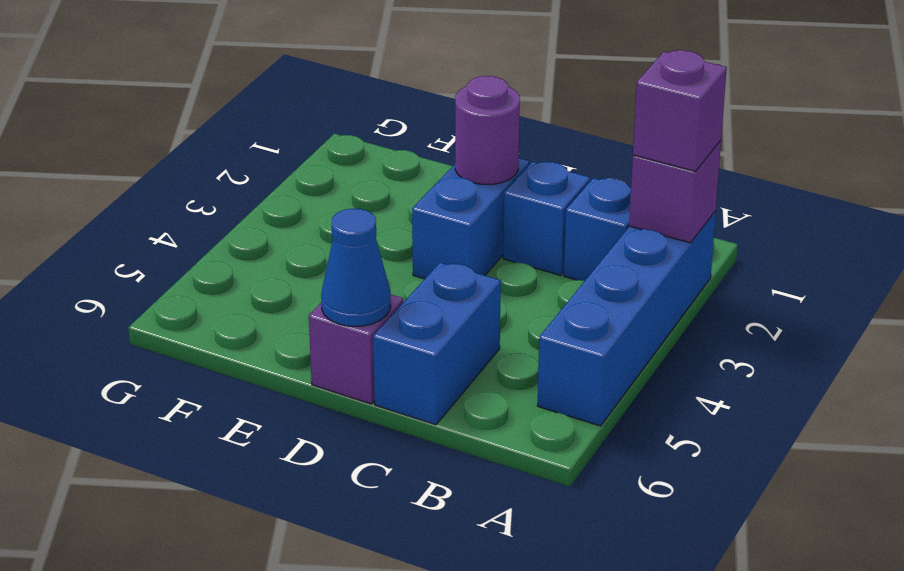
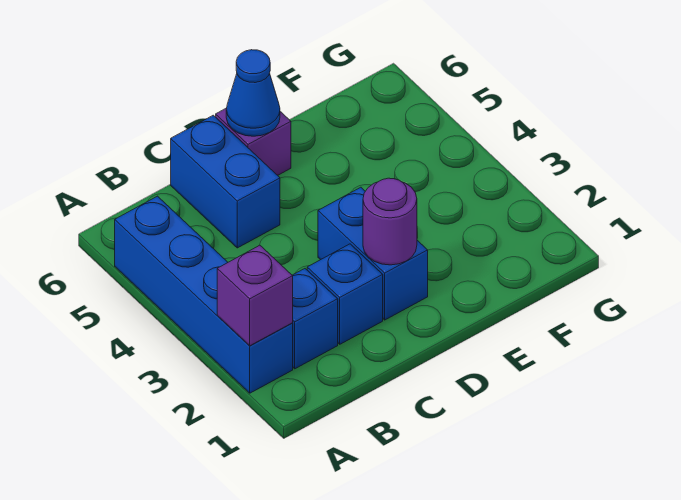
purple 1x1 brick [633,50,727,171] -> none

